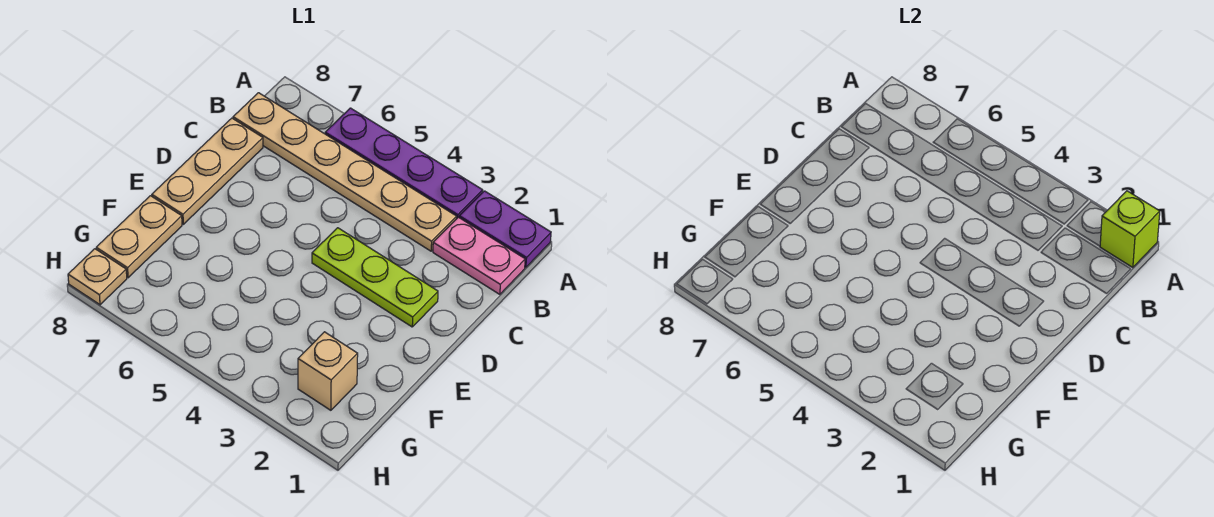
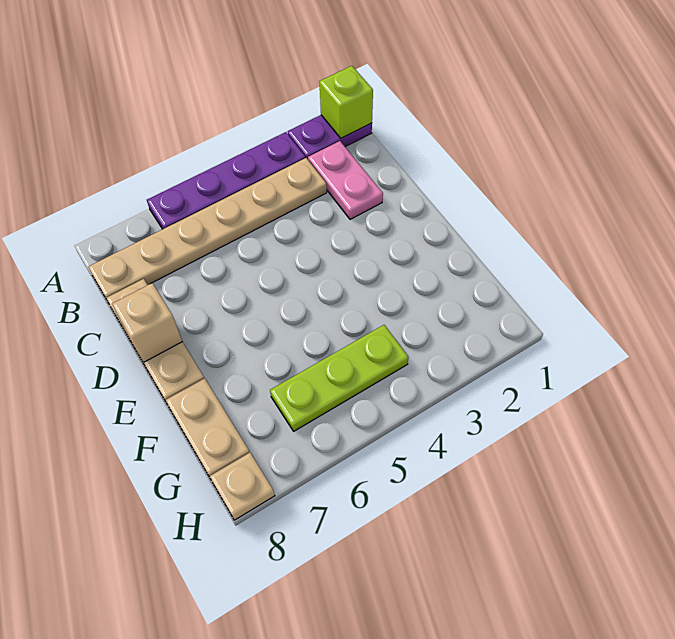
pink 1x2 plate [433,217,525,294] -> pink 1x2 plate turned to [308,141,383,219]
lime 1x3 plate [312,228,438,327] -> lime 1x3 plate moved to [270,325,408,431]
tan 1x1 brick [298,332,358,410] -> tan 1x1 brick moved to [112,283,182,362]

